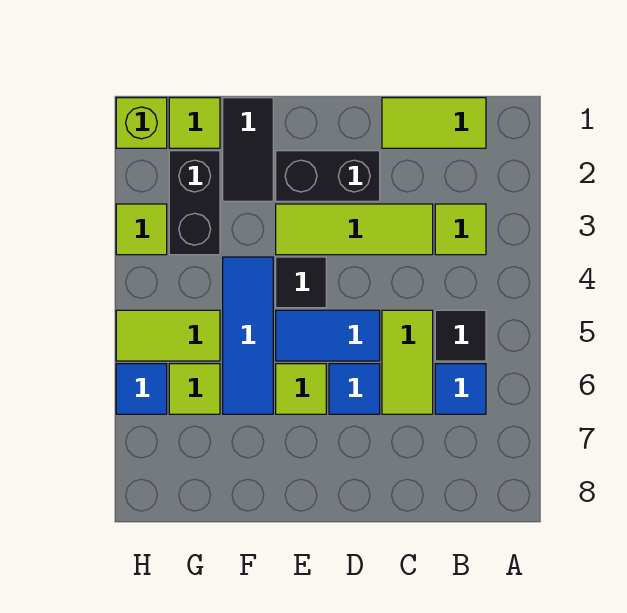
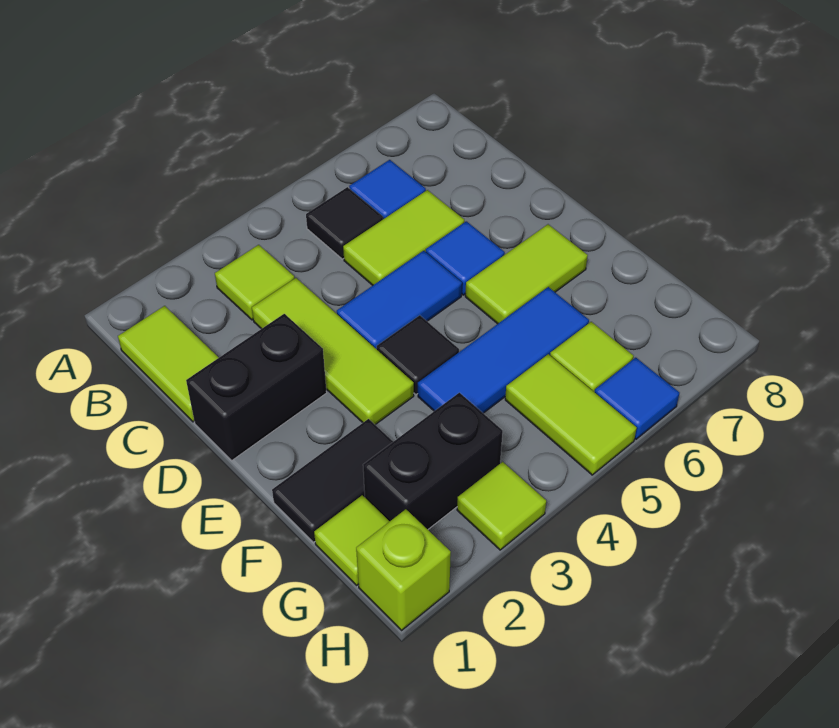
black 1x2 brick [276,151,380,201] -> black 1x2 brick turned to [186,314,327,460]
blue 1x2 tile [276,310,380,361] -> blue 1x2 tile turned to [337,251,462,349]
lime 1x1 tile [276,364,326,414] -> lime 1x2 tile [465,224,588,324]

